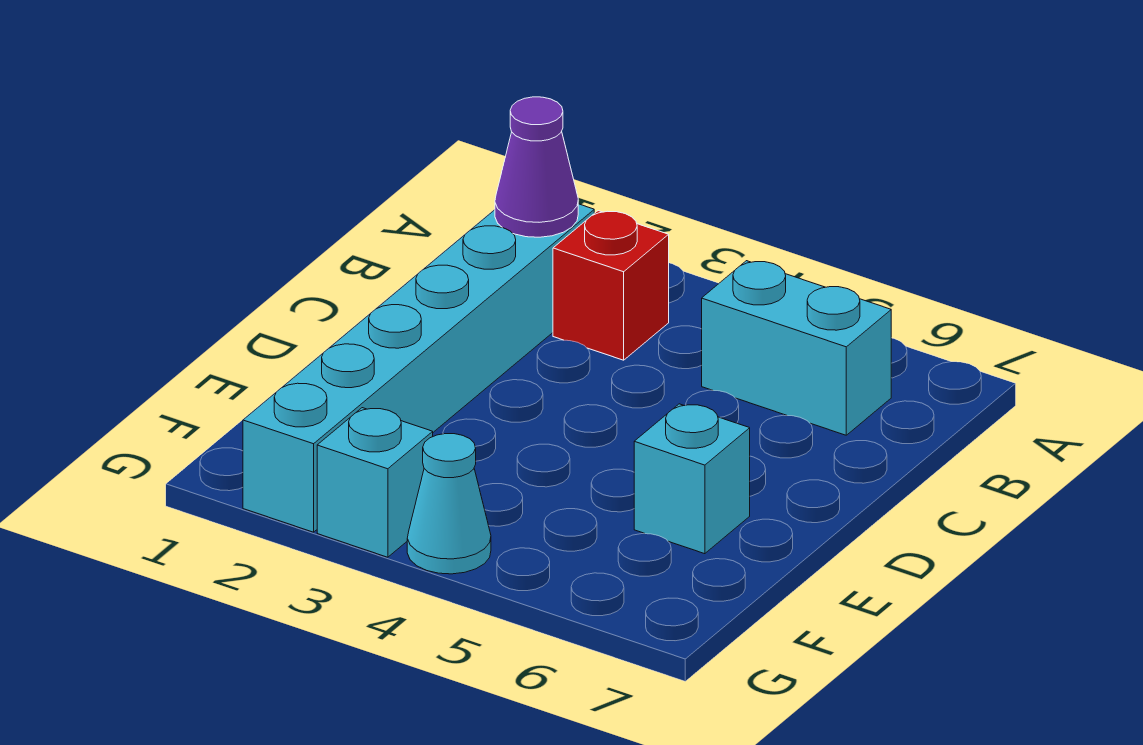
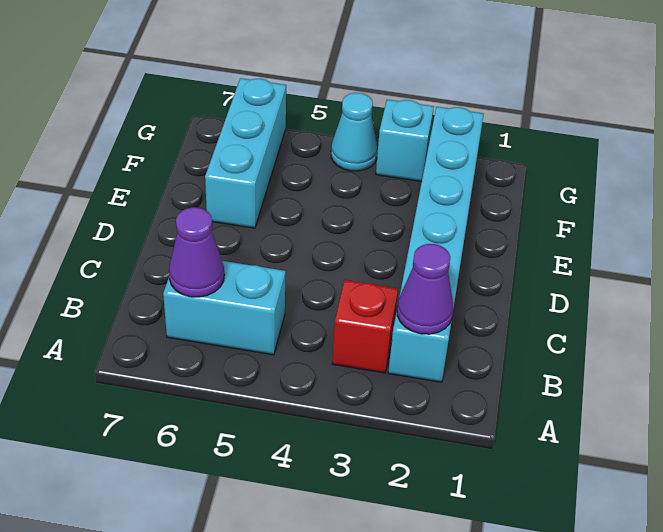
none -> purple 1x1 cone [169,207,224,297]
cyan 1x1 brick [634,404,750,554] -> cyan 1x3 brick [205,78,286,228]

